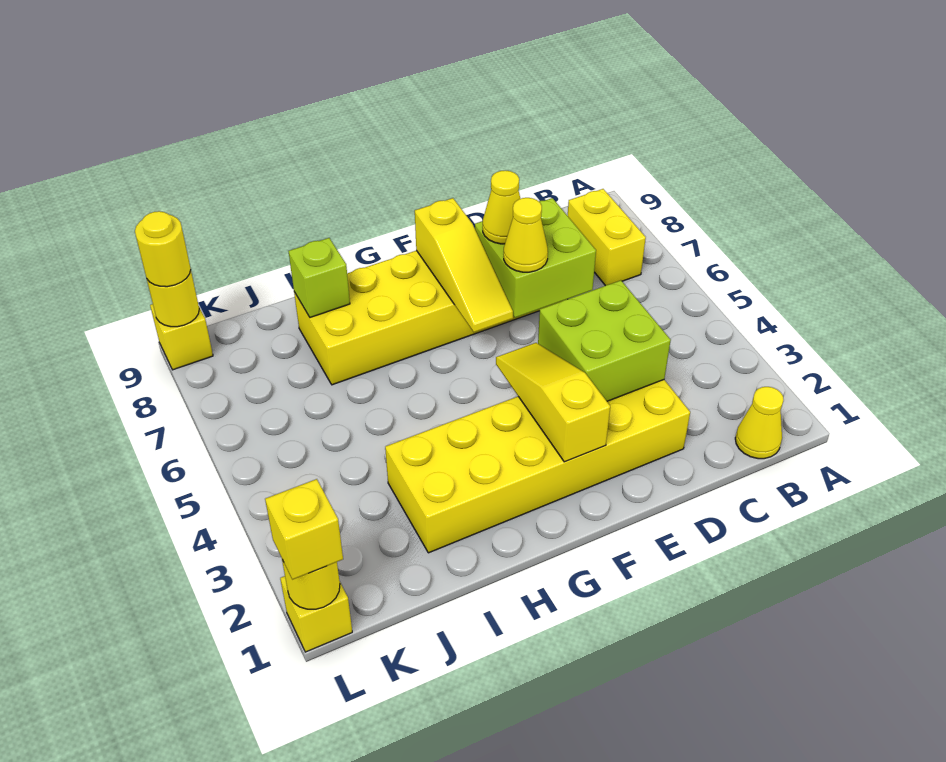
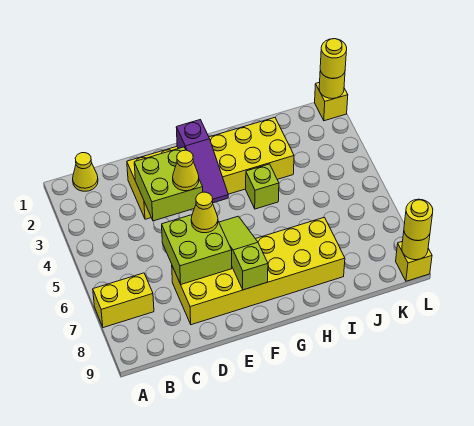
yellow 1x2 brick [568,189,646,286] -> yellow 1x2 brick turned to [93,273,154,328]
yellow 1x1 cone [483,170,520,244] -> yellow 1x1 cone moved to [173,150,199,191]
yellow 1x3 slope [496,343,610,462] -> purple 1x3 slope [176,120,228,203]
yellow 1x3 slope [415,198,513,332] -> lime 1x3 slope [219,216,268,290]
lime 1x1 brick [289,238,350,317] -> lime 1x1 brick moved to [246,164,279,209]
yellow 1x1 brick [265,479,343,580] -> yellow 1x1 round brick [320,39,347,78]

